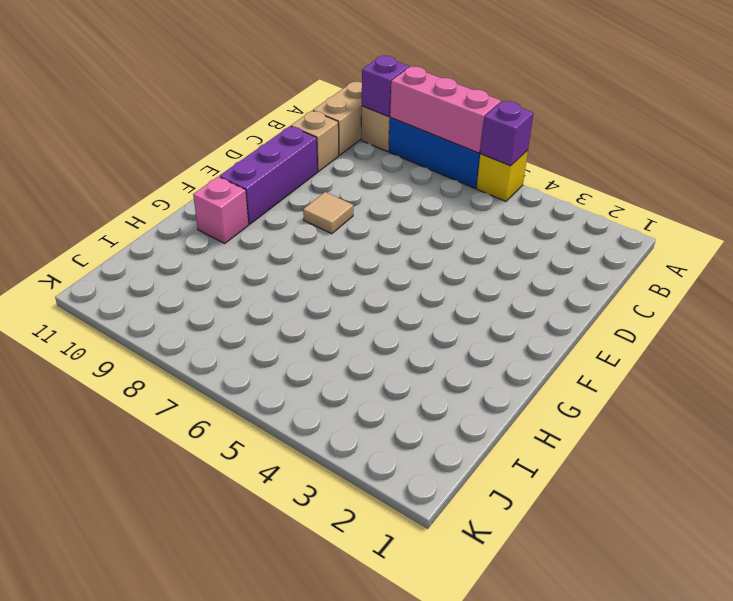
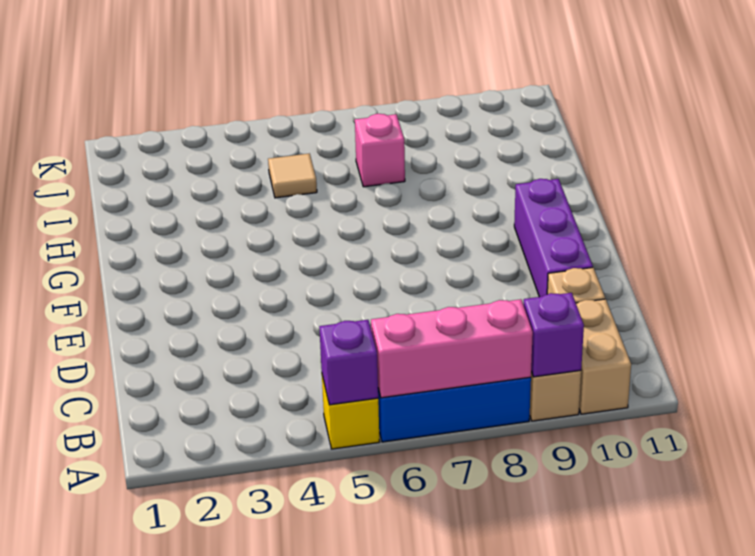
tan 1x1 tile [303,192,353,234] -> tan 1x1 tile moved to [268,153,317,198]
pink 1x1 brick [193,177,249,243] -> pink 1x1 brick moved to [355,114,405,187]

